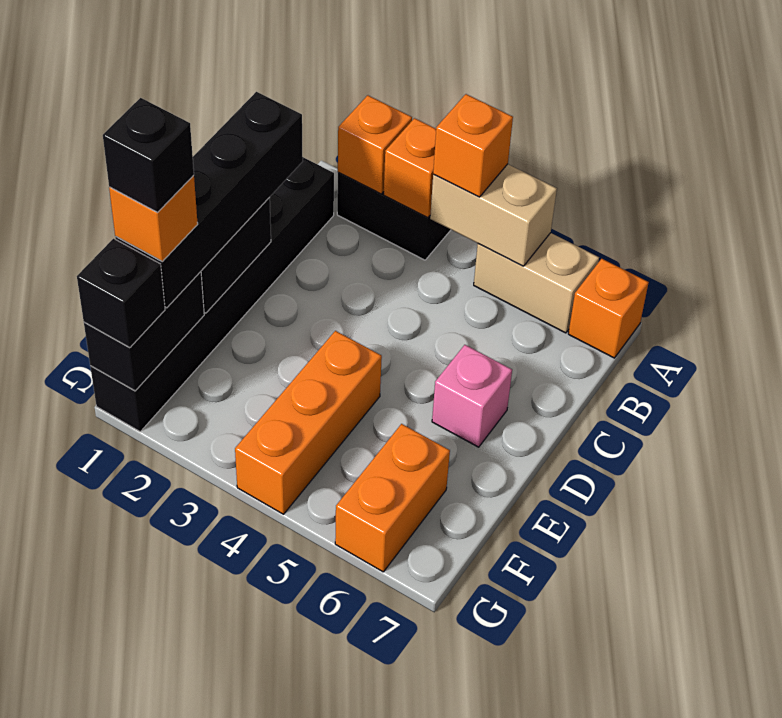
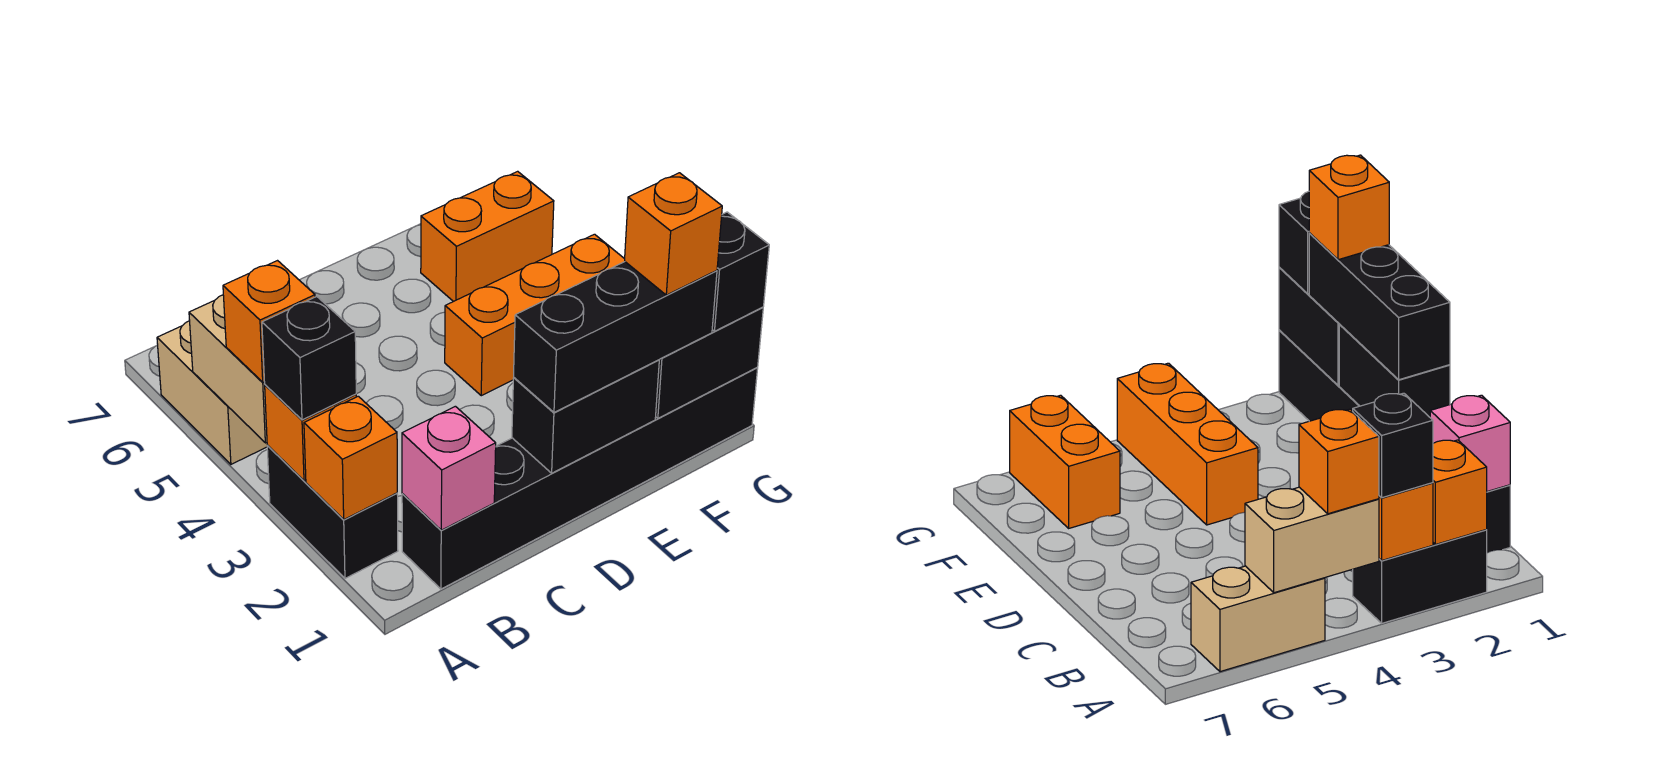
orange 1x1 brick [568,259,649,358] -> none
black 1x4 brick [115,92,303,308] -> black 1x3 brick [514,262,717,412]
pink 1x1 brick [432,345,512,447] -> pink 1x1 brick moved to [402,406,496,530]
black 1x1 brick [103,98,194,212] -> black 1x1 brick moved to [262,297,356,420]

